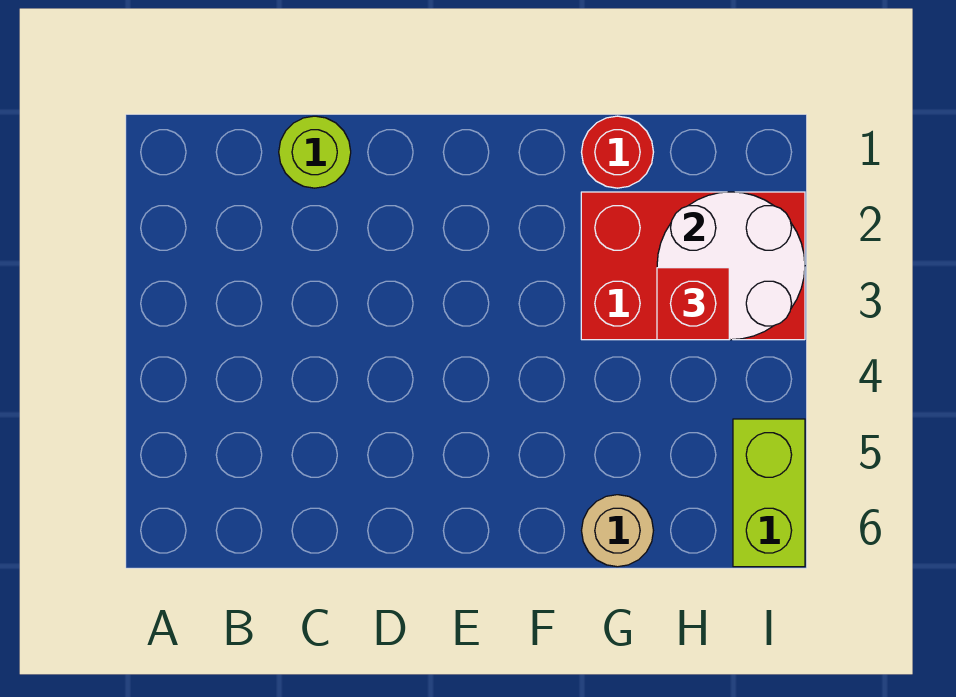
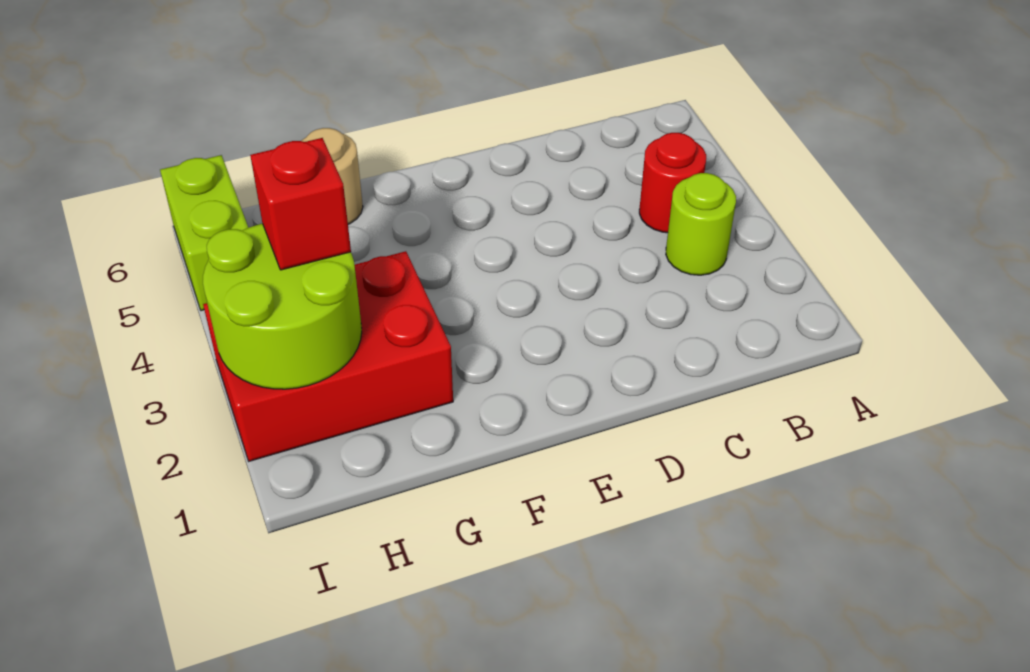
lime 1x1 round brick [279,116,351,188] -> lime 1x1 round brick moved to [666,173,736,275]
red 1x1 round brick [582,116,653,188] -> red 1x1 round brick moved to [639,133,706,233]
white 2x2 round brick [657,192,805,340] -> lime 2x2 round brick [203,224,362,389]

